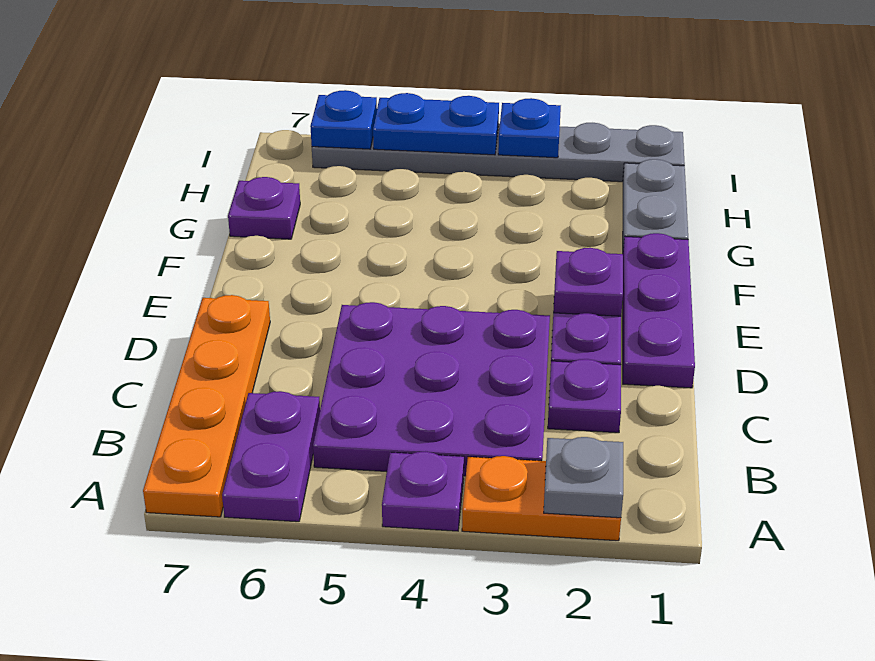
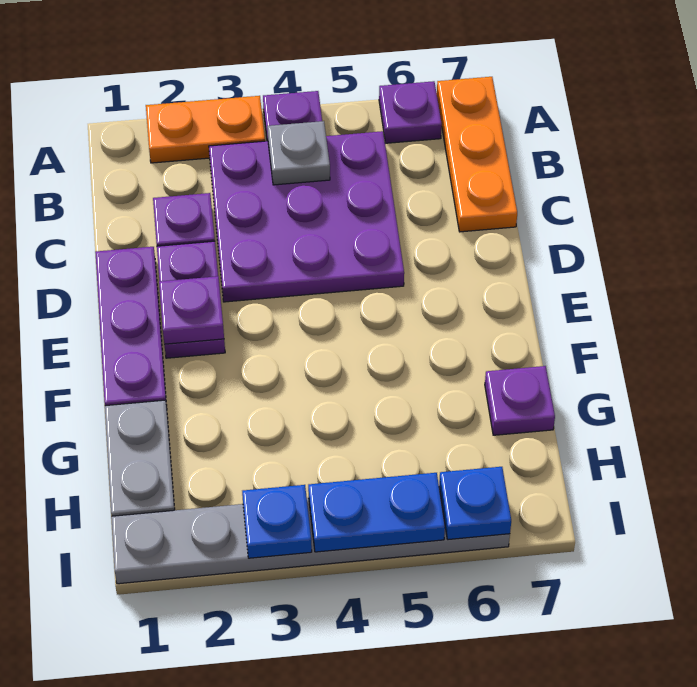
grey 1x1 plate [544,437,623,518] -> grey 1x1 plate moved to [267,121,330,185]
purple 1x2 plate [222,391,320,522] -> purple 1x1 plate [379,81,442,143]
orange 1x4 plate [143,295,270,517] -> orange 1x3 plate [437,77,517,232]

